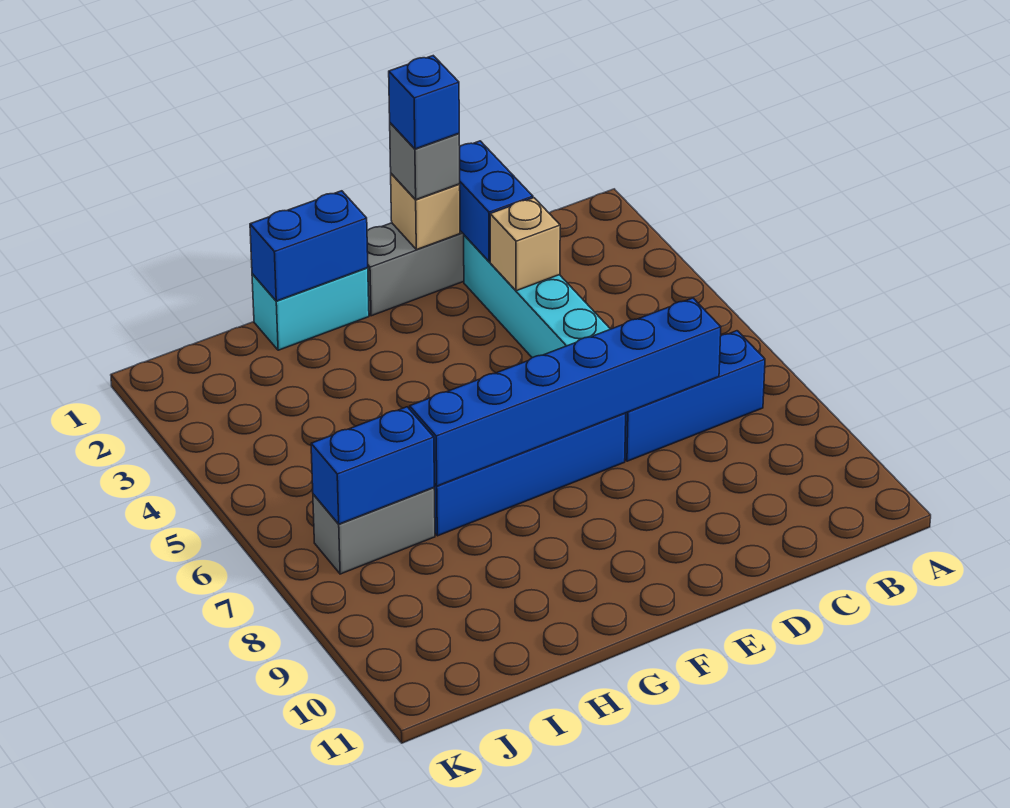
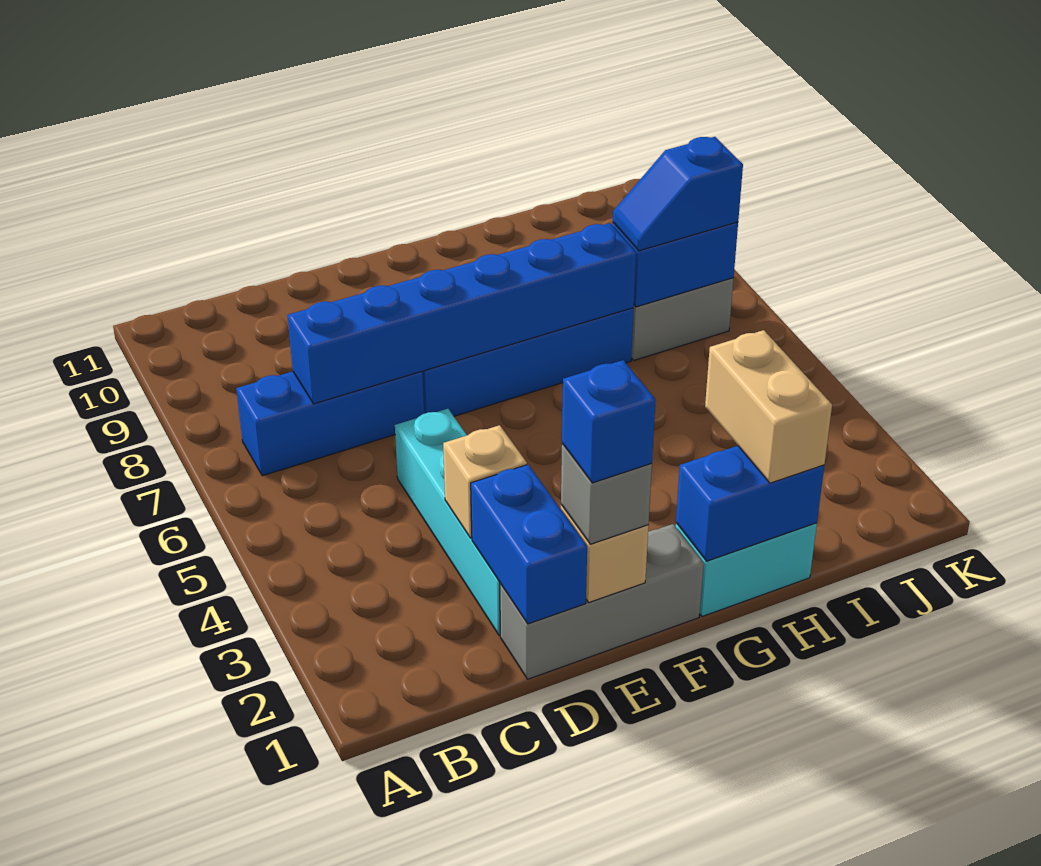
none -> tan 1x2 brick [705,330,832,483]
none -> blue 1x2 slope [613,137,743,251]

